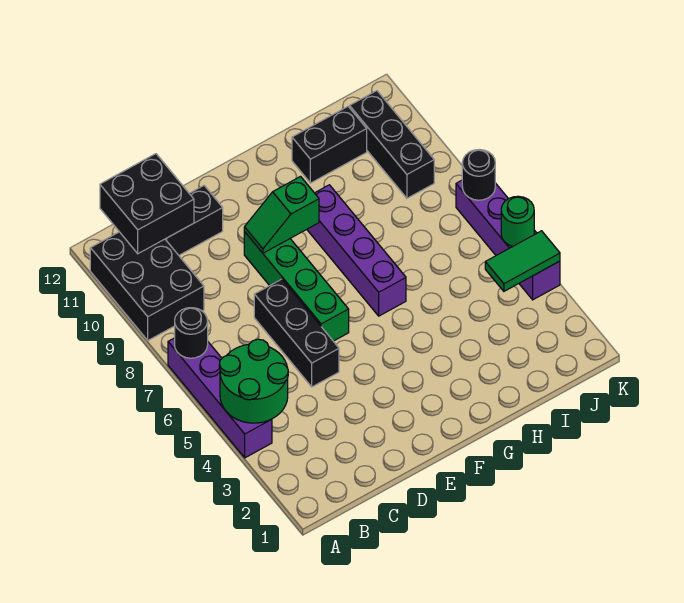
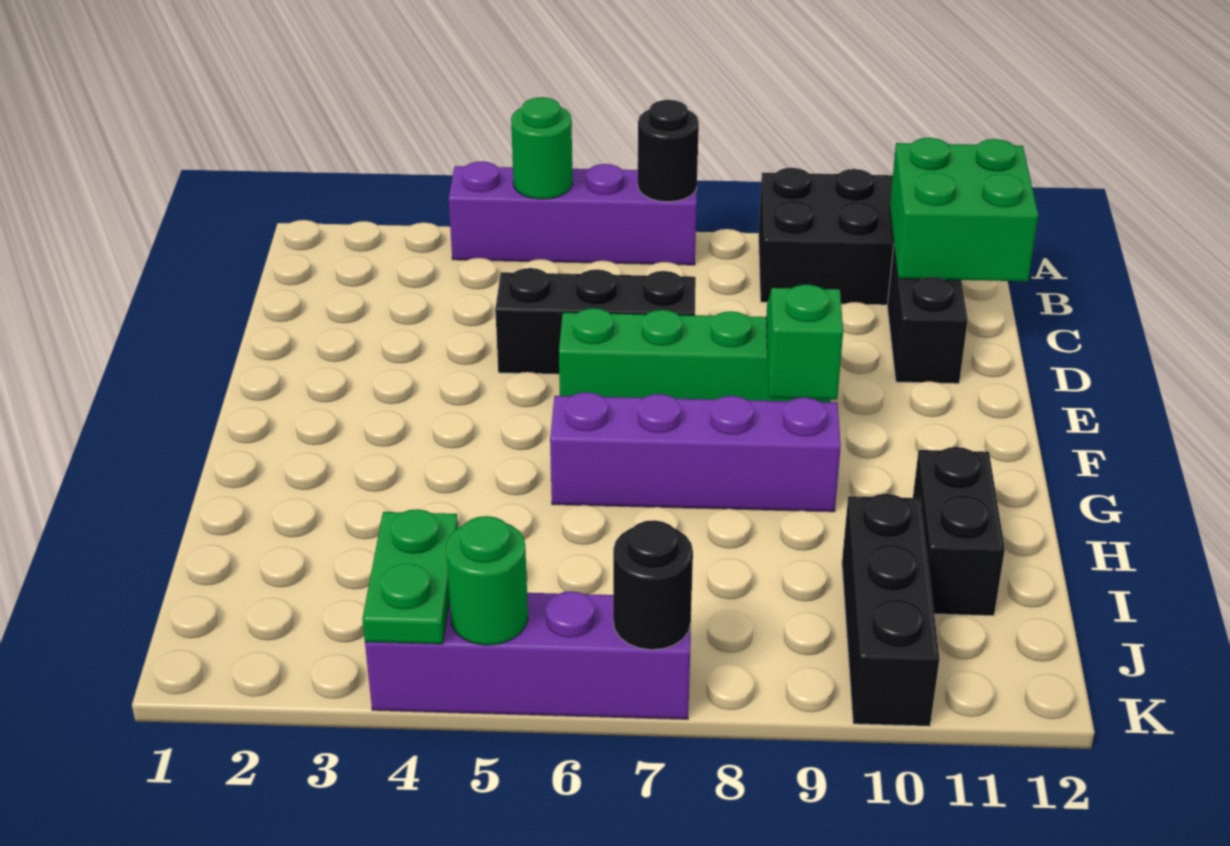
green 2x2 round brick [219,339,288,423] -> green 1x1 round brick [511,97,572,199]
black 2x2 brick [100,154,194,254] -> green 2x2 brick [890,138,1038,281]
green 1x2 tile [485,231,560,291] -> green 1x2 plate [362,509,458,644]
black 1x3 brick [350,91,434,198] -> black 1x3 brick turned to [842,494,939,726]

